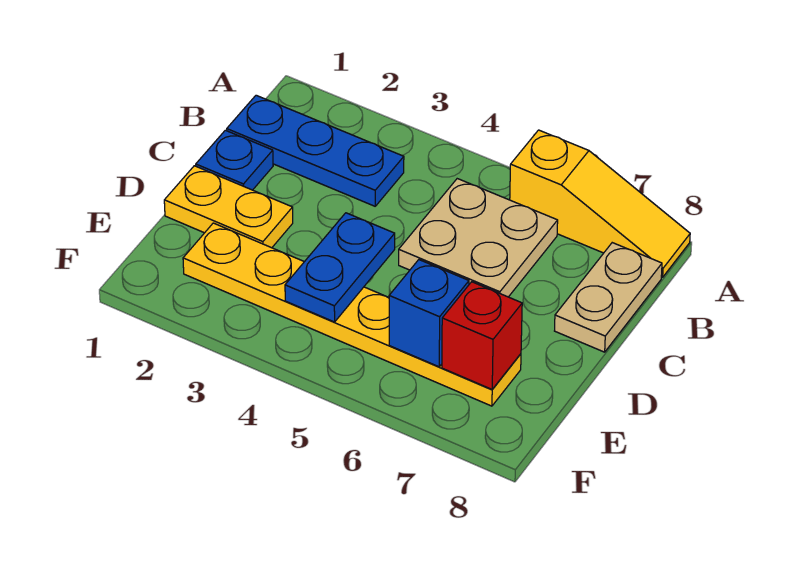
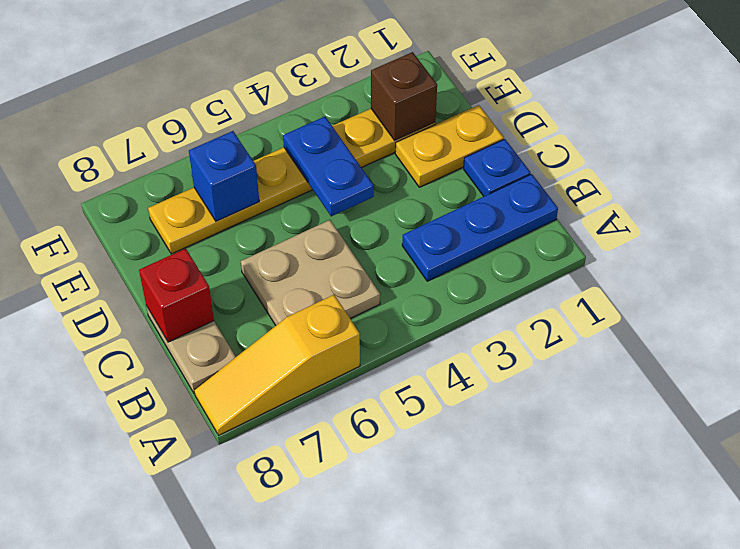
none -> brown 1x1 brick [371,52,437,140]
red 1x1 brick [442,282,522,389] -> red 1x1 brick moved to [139,248,214,342]

